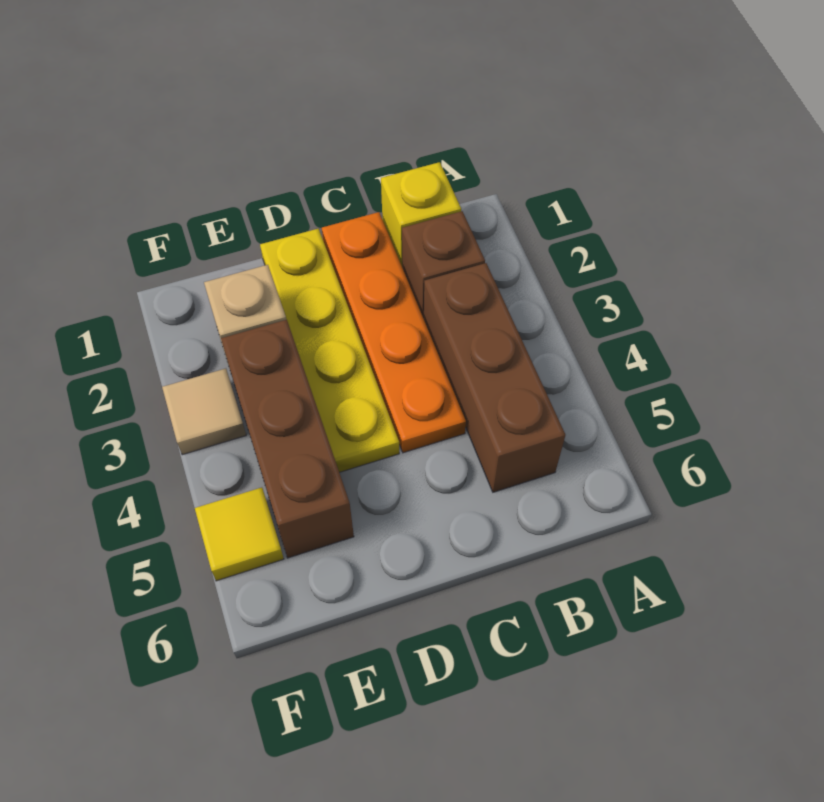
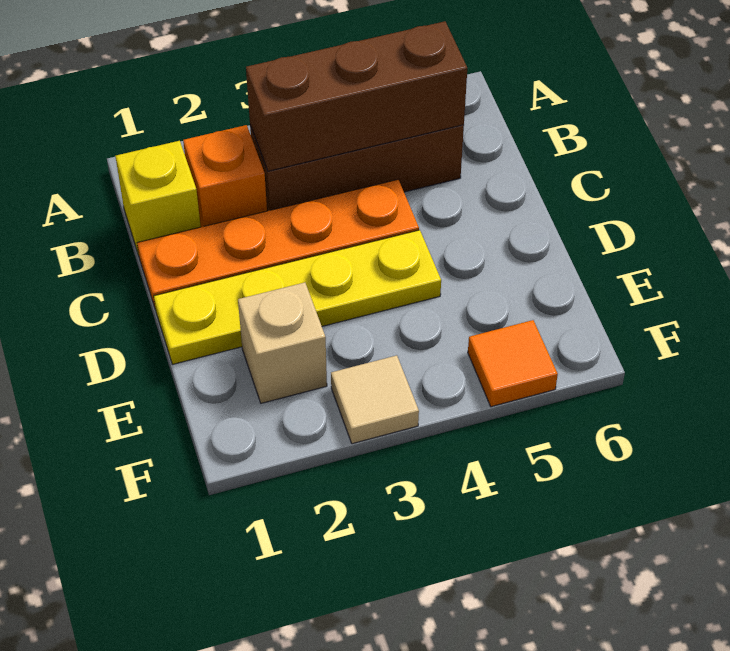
brown 1x1 brick [402,211,485,318] -> orange 1x1 brick [183,125,267,227]
brown 1x3 brick [221,320,354,558] -> brown 1x3 brick moved to [246,21,467,171]
yellow 1x1 tile [195,487,284,581] -> orange 1x1 tile [468,320,558,407]

